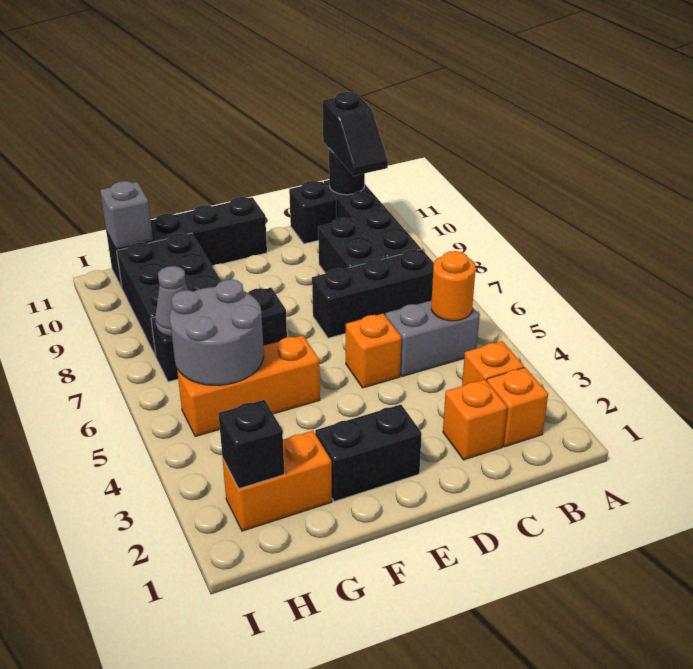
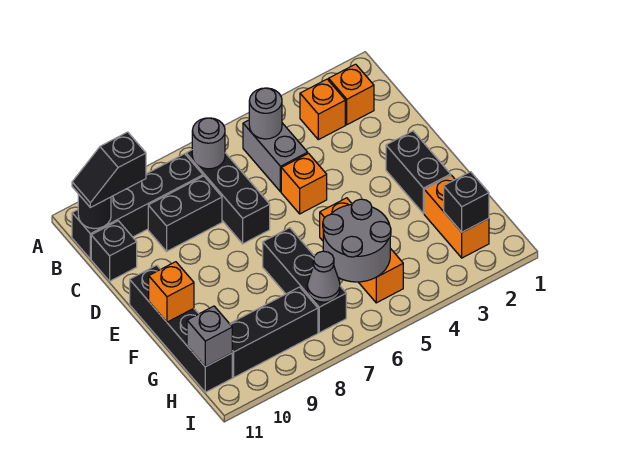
orange 1x1 round brick [431,251,476,321] -> grey 1x1 round brick [249,88,282,139]
none -> grey 1x1 round brick [192,118,225,169]
black 1x2 slope [323,92,388,176] -> black 1x2 slope turned to [72,132,146,207]
orange 1x1 brick [443,379,507,460] -> orange 1x1 brick moved to [149,262,194,322]
black 2x3 brick [117,233,221,356] -> black 1x3 brick [230,287,318,377]

